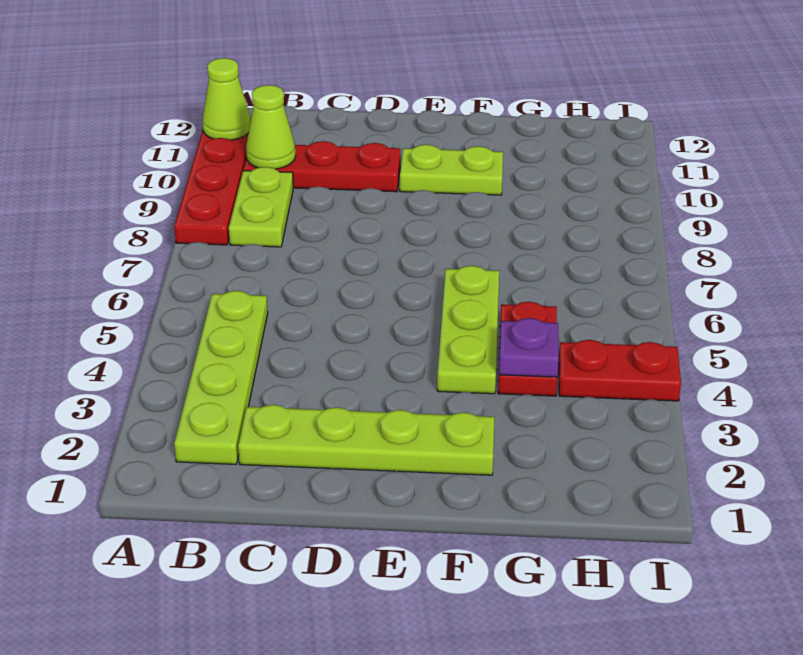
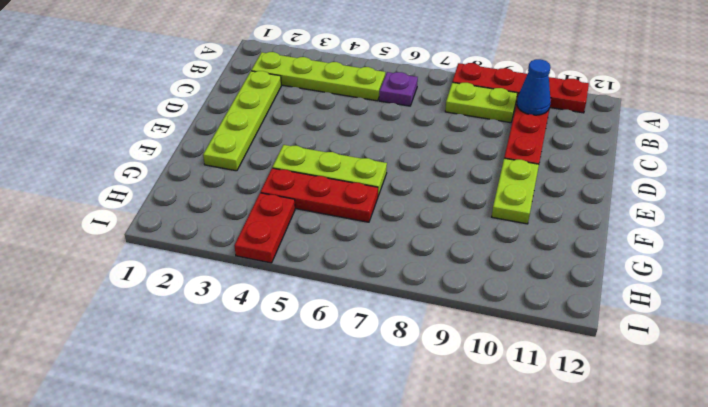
lime 1x1 cone [203,58,251,140] -> none
lime 1x1 cone [246,85,296,169] -> blue 1x1 cone [517,59,551,115]
red 1x2 plate [498,302,557,396] -> red 1x3 plate [261,168,378,222]
purple 1x1 plate [499,318,559,377] -> purple 1x1 plate moved to [379,72,418,106]

